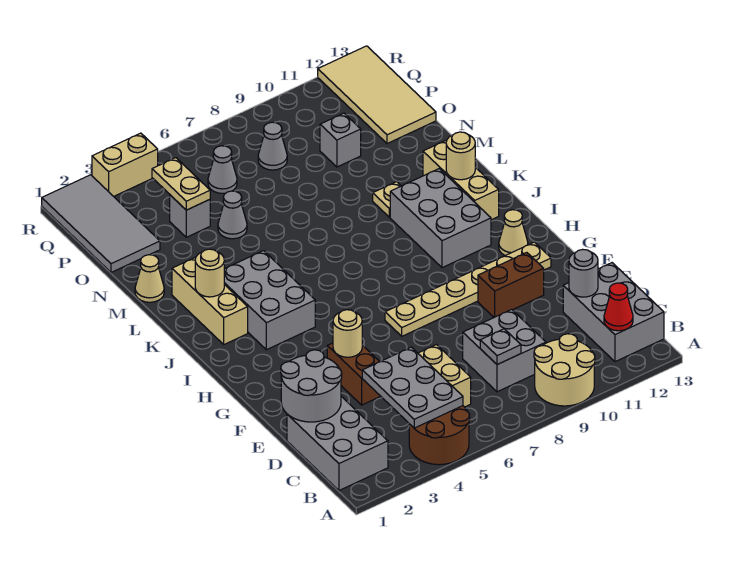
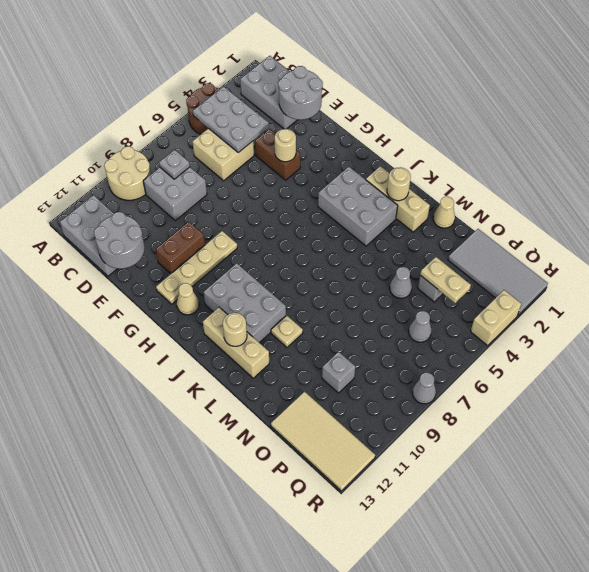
red 1x1 cone [604,283,633,331] -> none
grey 1x1 round brick [569,249,598,297] -> grey 2x2 round brick [94,212,145,269]
tan 1x6 plate [385,242,551,336] -> tan 1x4 plate [156,231,237,304]
grey 1x1 cone [258,122,287,170] -> grey 1x1 cone moved to [413,373,436,404]

